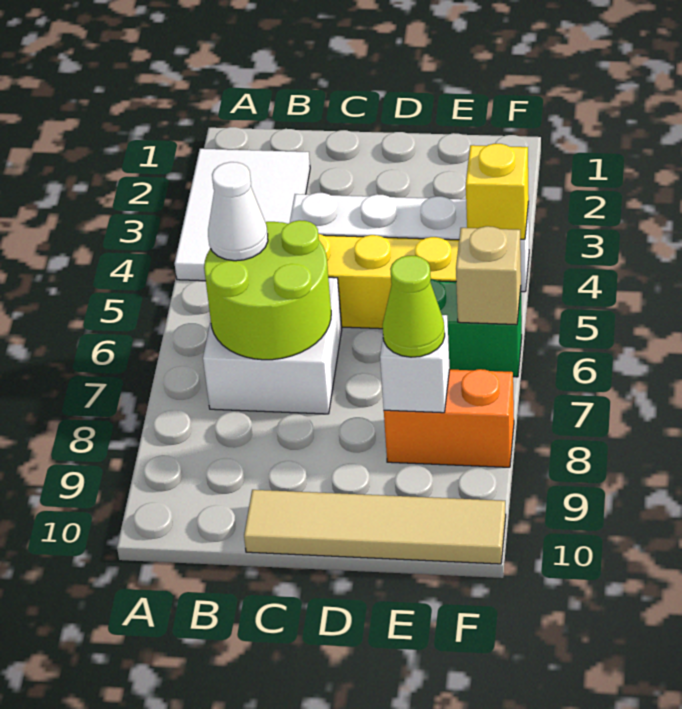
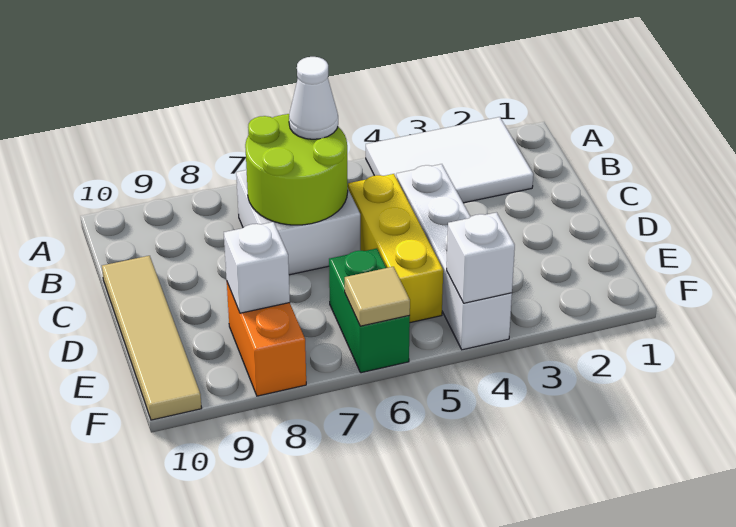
lime 1x1 cone [383,256,445,357] -> none
yellow 1x1 brick [466,144,529,239] -> white 1x1 brick [447,212,515,303]
tan 1x1 brick [456,226,521,325] -> tan 1x1 tile [345,267,410,326]

